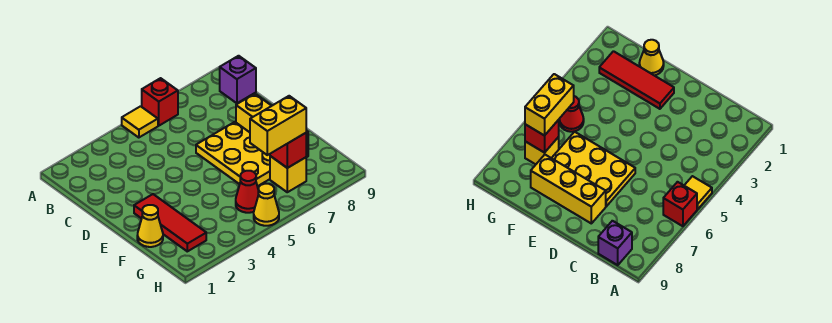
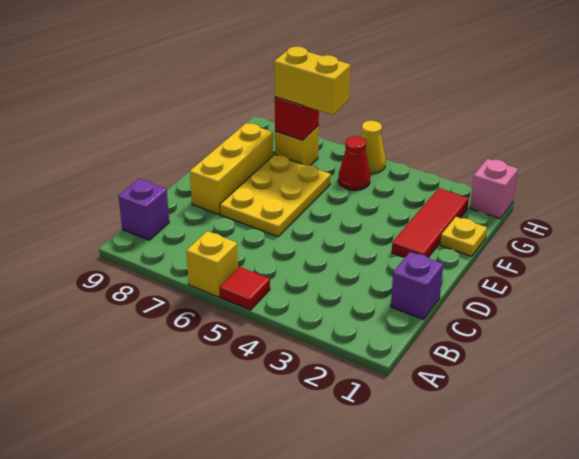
yellow 1x1 tile [122,106,158,138] -> red 1x1 tile [220,267,270,310]
red 1x1 brick [142,78,178,126] -> yellow 1x1 brick [186,231,238,297]
none -> purple 1x1 brick [391,252,443,319]
yellow 1x1 cone [137,205,163,247] -> yellow 1x1 plate [440,217,487,256]
none -> pink 1x1 brick [470,159,518,219]

